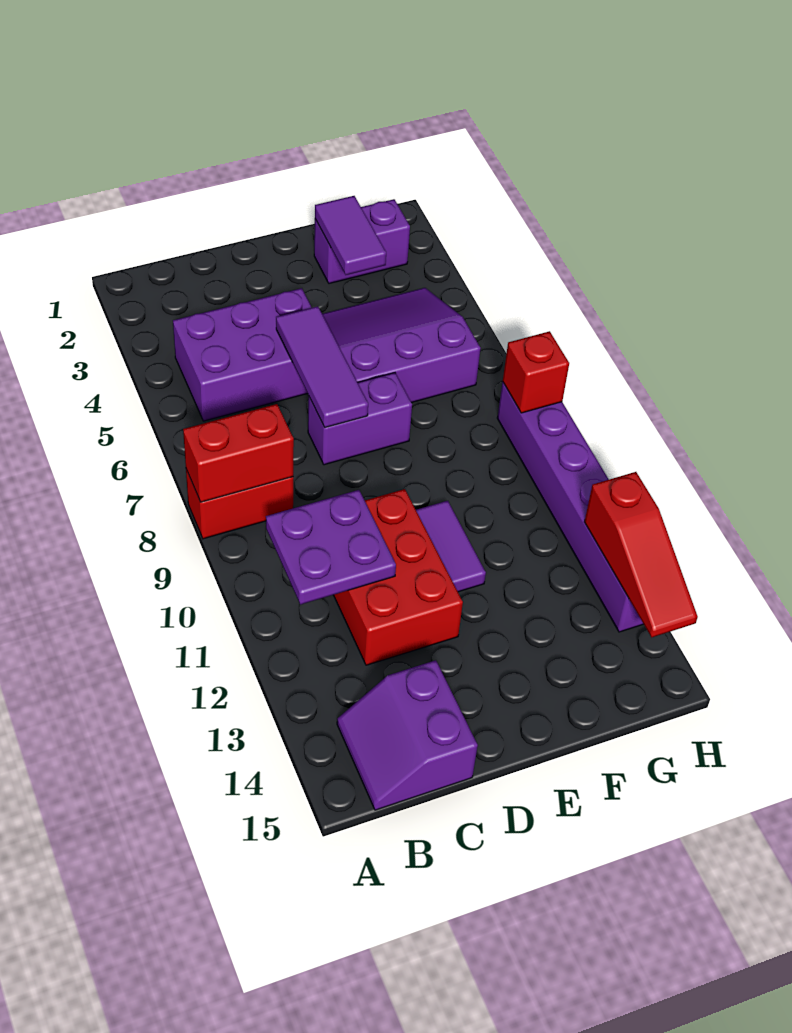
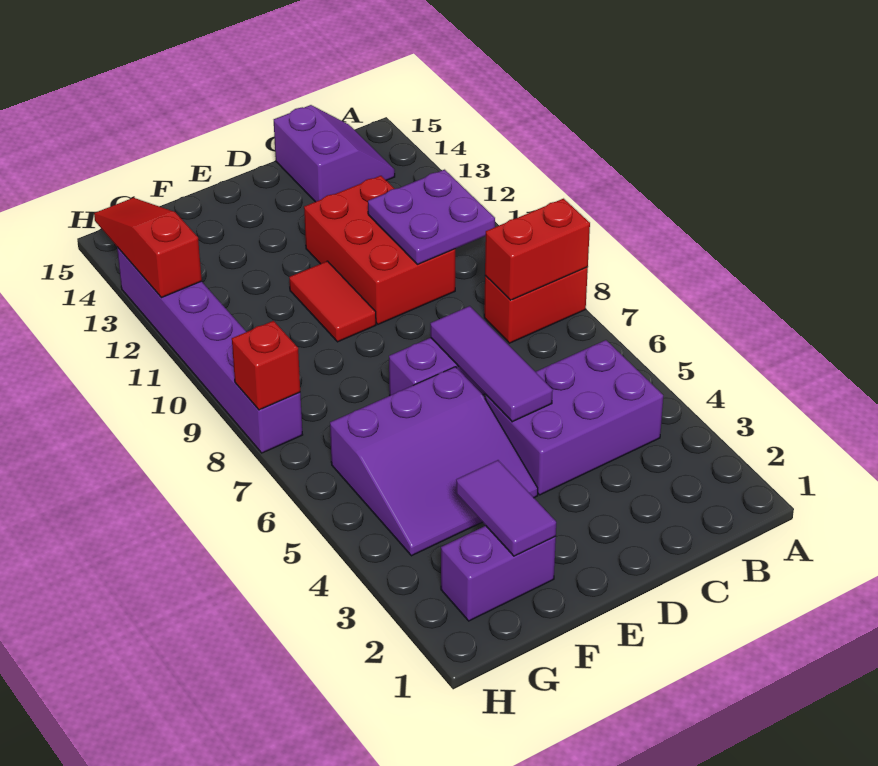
purple 1x2 tile [416,501,486,592] -> red 1x2 tile [289,261,376,342]

